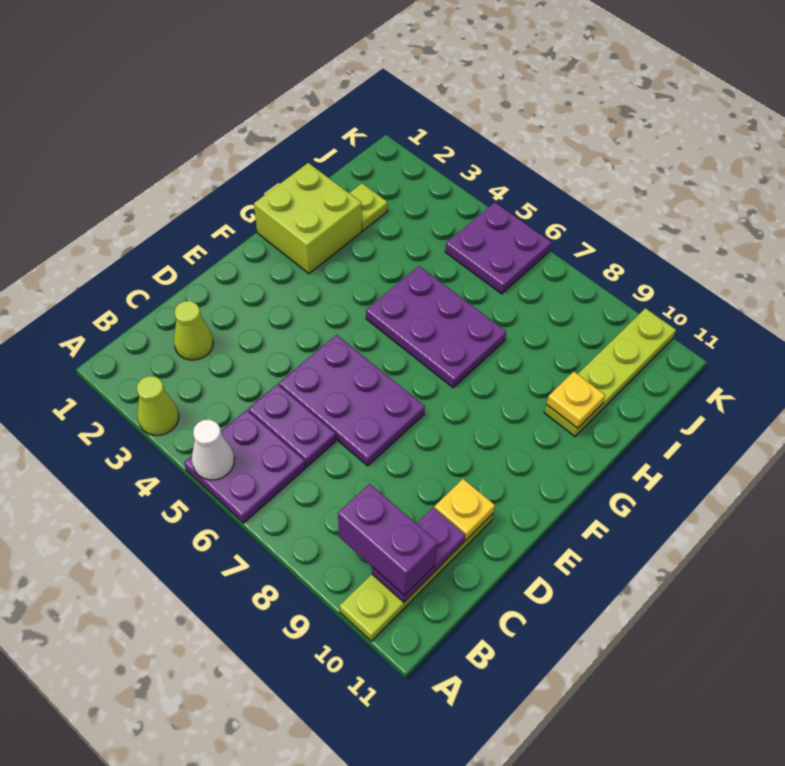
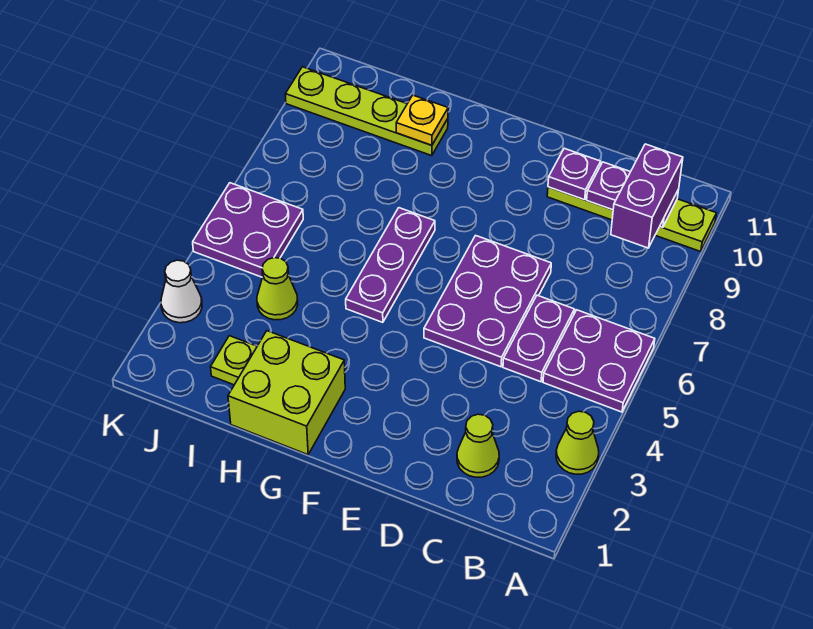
white 1x1 cone [192,420,234,480] -> white 1x1 cone moved to [161,260,202,323]
yellow 1x1 plate [434,479,495,541] -> purple 1x1 plate [548,148,601,200]
purple 2x3 plate [366,266,506,388] -> purple 1x3 plate [346,208,435,322]
none -> lime 1x1 cone [257,258,298,320]

